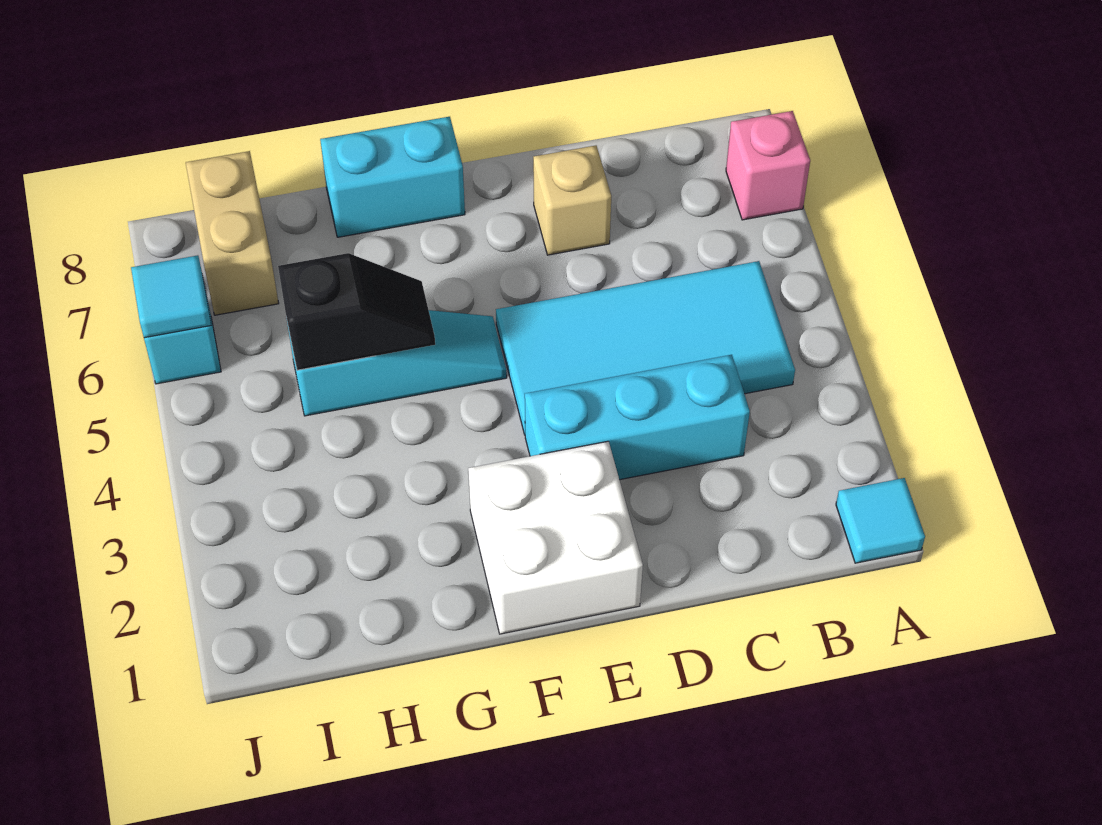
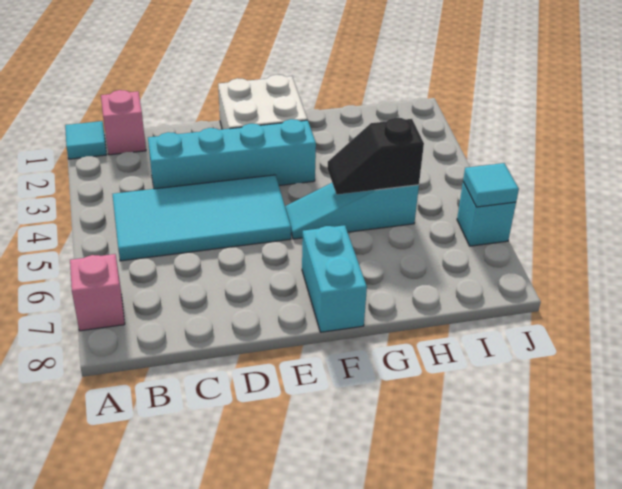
none -> pink 1x1 brick [101,90,146,155]
cyan 1x3 brick [525,355,750,480] -> cyan 1x4 brick [148,119,316,189]
tan 1x1 brick [533,146,611,255] -> none
cyan 1x2 brick [320,117,465,237] -> cyan 1x2 brick turned to [302,225,367,332]
tan 1x2 brick [186,151,279,315] -> none

